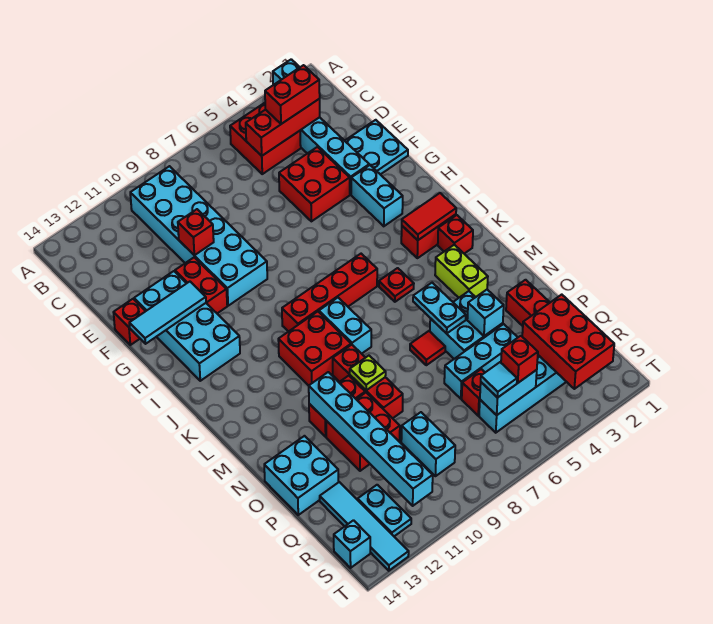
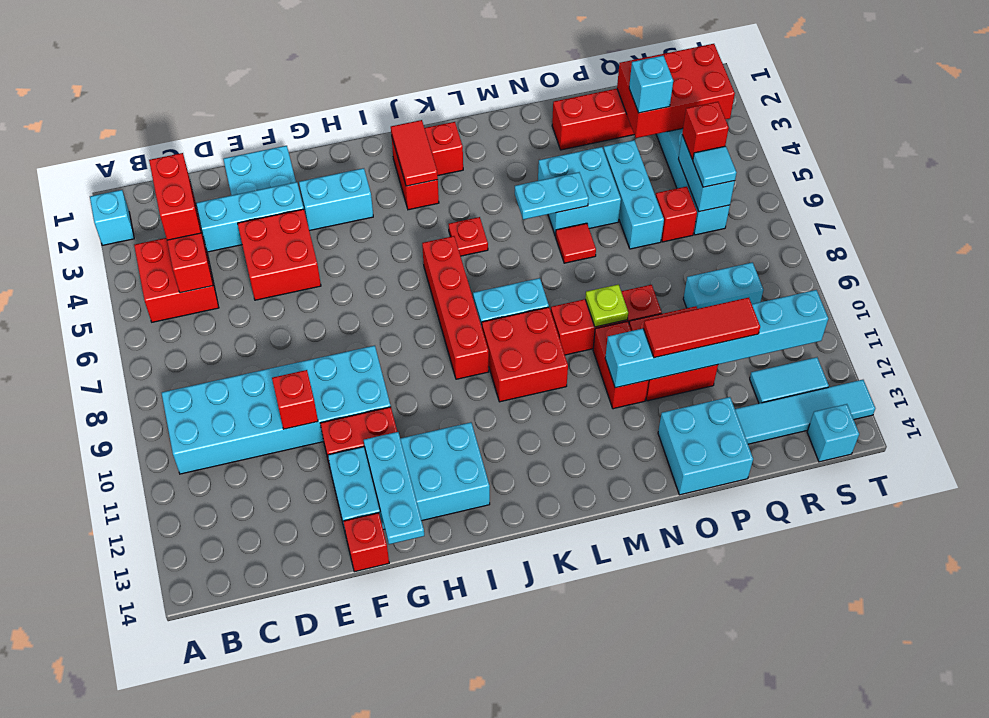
cyan 1x3 tile [129,282,206,344] -> cyan 1x3 plate [364,432,424,544]
lime 1x2 brick [435,245,488,298] -> none
cyan 1x1 brick [467,290,504,336] -> cyan 1x1 brick moved to [629,56,673,113]
none -> red 1x3 tile [643,298,760,358]
cyan 1x2 plate [358,485,411,536] -> cyan 1x2 tile [750,357,829,403]

